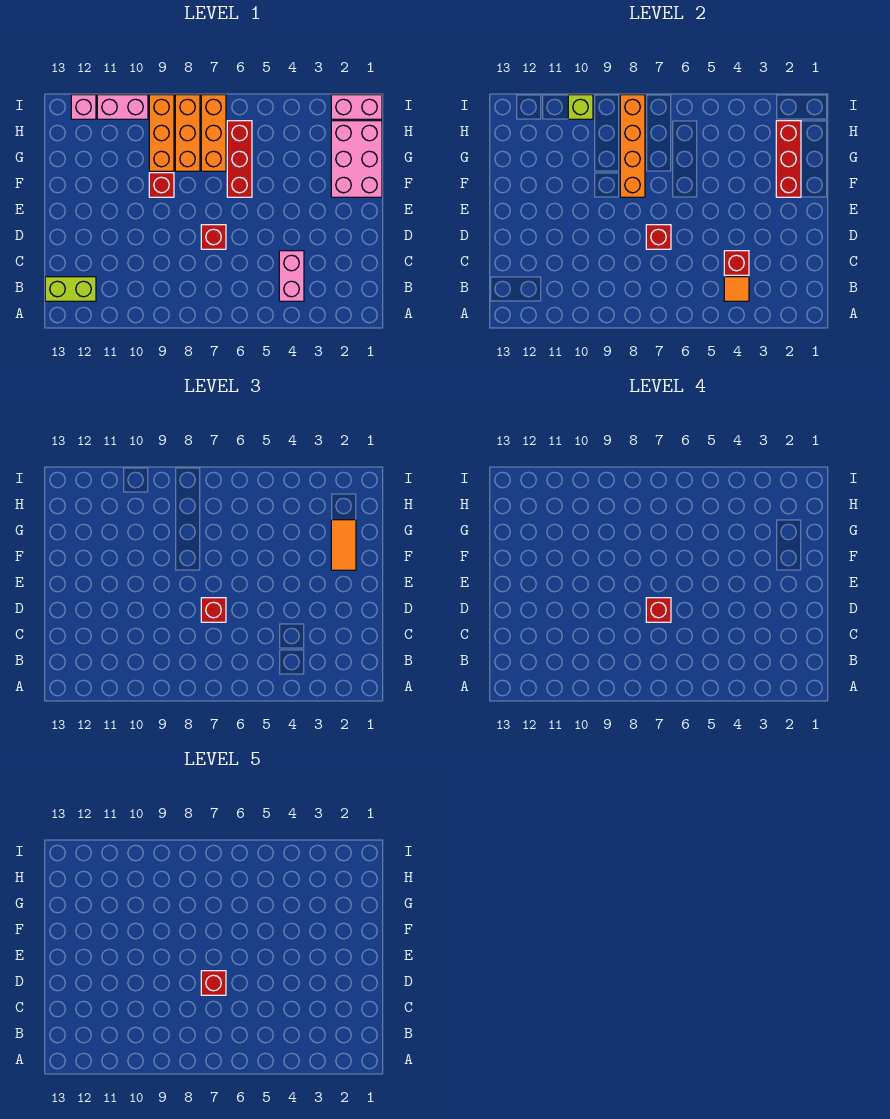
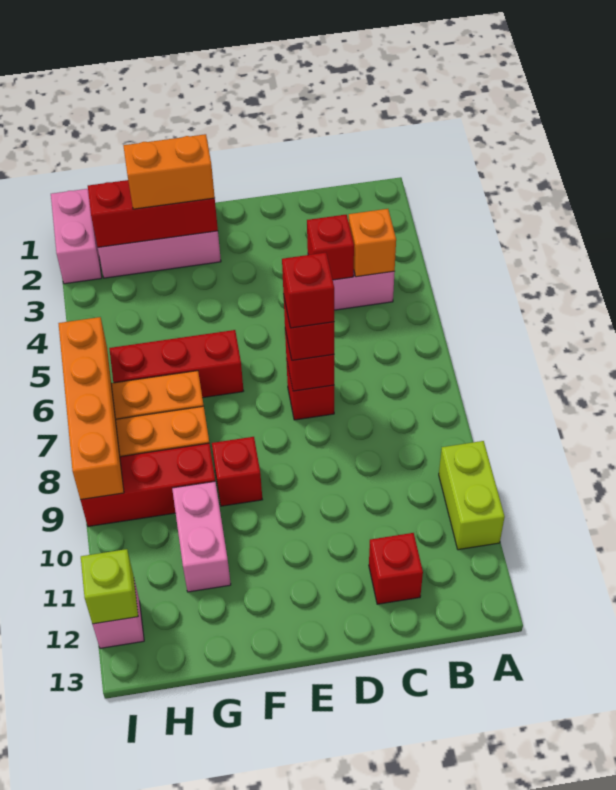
orange 1x1 tile [724,277,749,301] -> orange 1x1 brick [349,209,396,277]
lime 1x2 brick [45,277,96,301] -> lime 1x2 brick moved to [439,441,505,550]
red 1x1 brick [201,971,226,995] -> red 1x1 brick moved to [369,533,423,604]
orange 1x2 tile [331,520,356,570] -> orange 1x2 brick [123,134,215,209]
orange 1x4 brick [620,95,645,197] -> orange 1x4 brick turned to [58,317,124,500]
orange 1x3 brick [149,95,174,171] -> red 1x3 brick [81,443,215,527]
pink 1x2 brick [97,95,148,119] -> pink 1x2 brick moved to [172,482,231,592]
lime 1x1 brick [568,95,593,119] -> lime 1x1 brick moved to [81,549,138,624]

